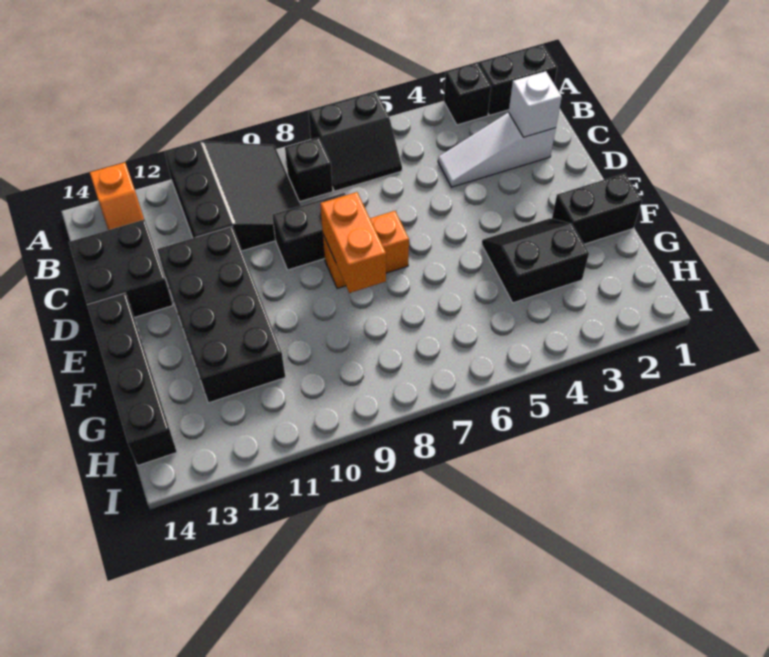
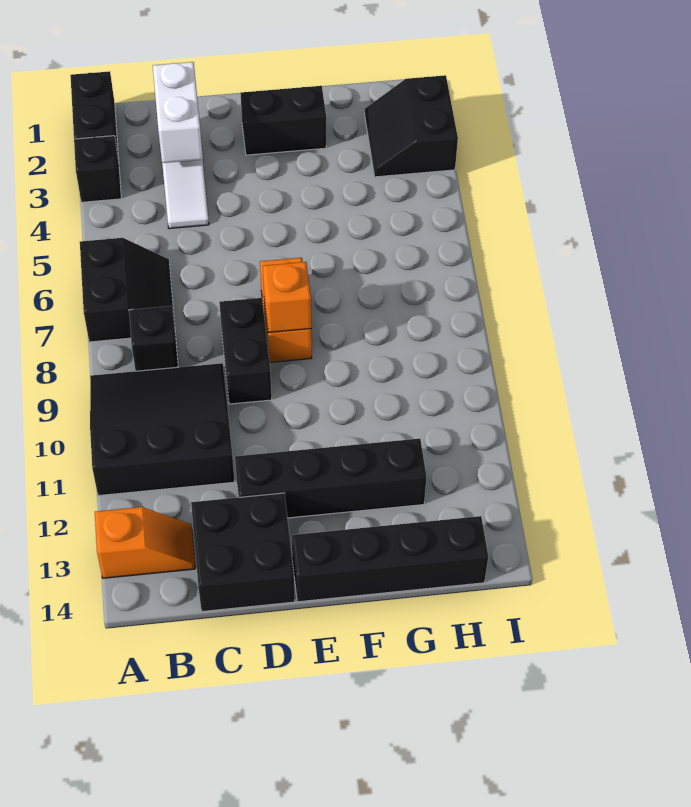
white 1x1 brick [509,71,562,137] -> white 1x2 brick [153,62,203,163]
black 2x4 brick [157,227,285,403] -> black 1x4 brick [235,439,427,518]
orange 1x2 brick [320,192,386,293] -> orange 1x1 brick [263,262,311,333]
black 1x2 brick [552,173,642,244] -> black 1x2 brick turned to [241,86,326,155]
black 2x2 slope [482,218,589,303] -> black 2x2 slope moved to [365,75,458,177]

